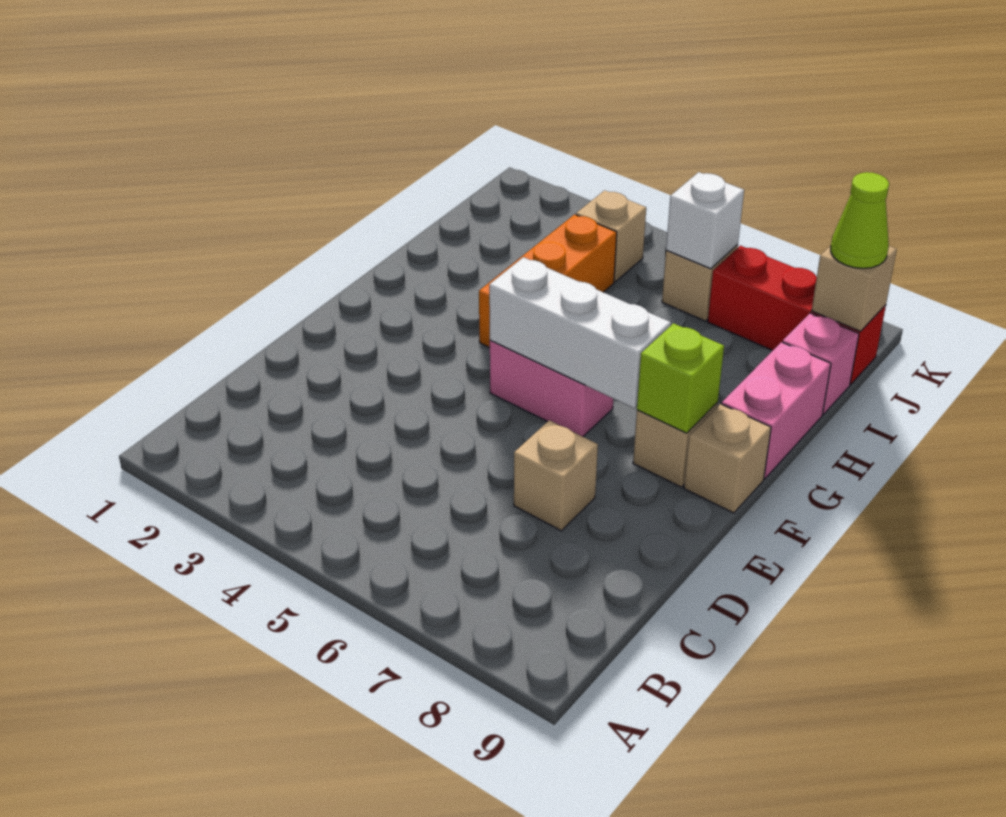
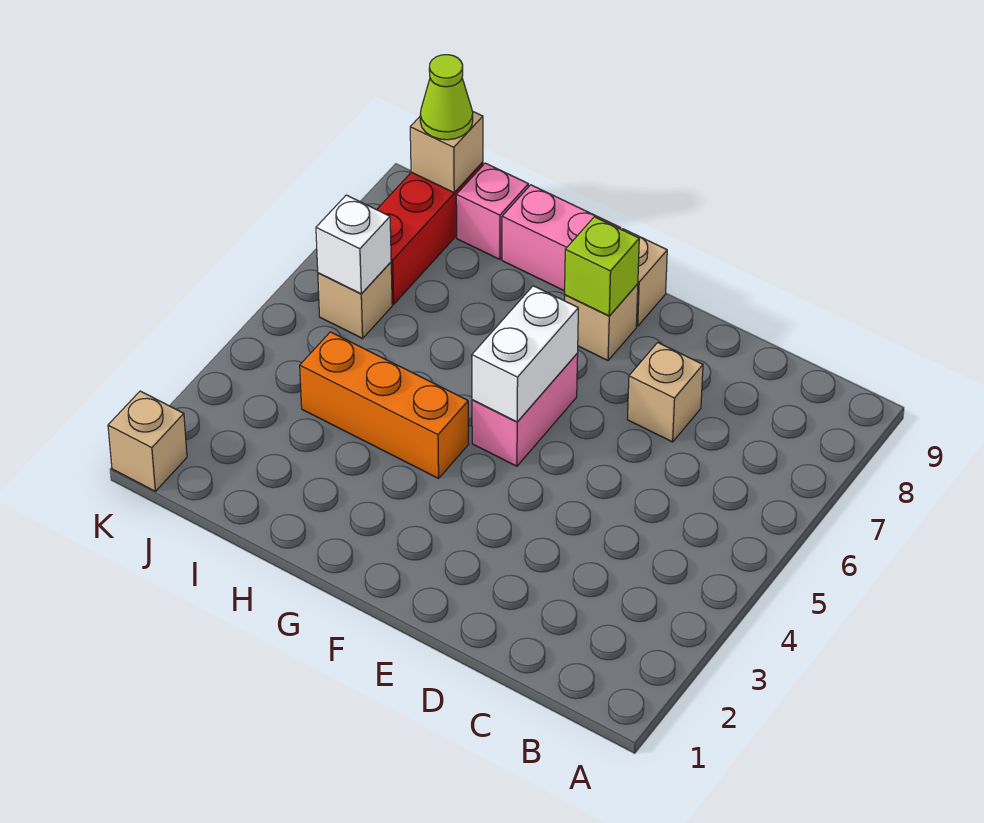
white 1x3 brick [489,257,671,408] -> white 1x2 brick [472,286,578,422]
tan 1x1 brick [576,190,646,282] -> tan 1x1 brick moved to [108,391,187,491]

